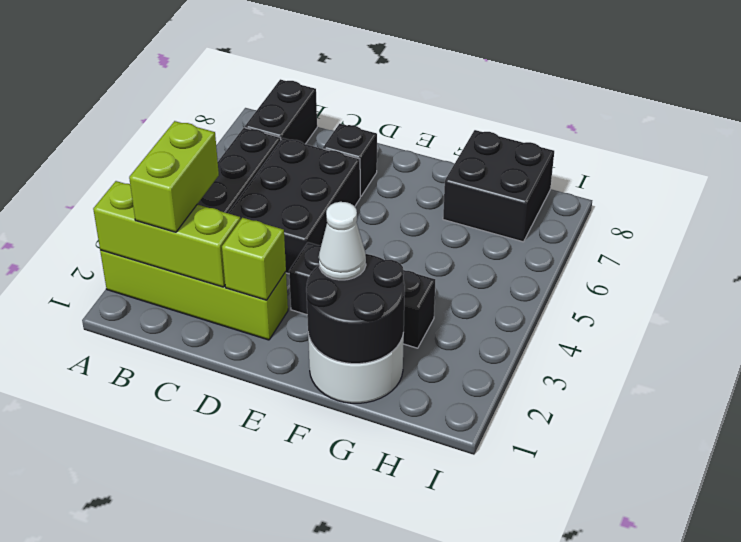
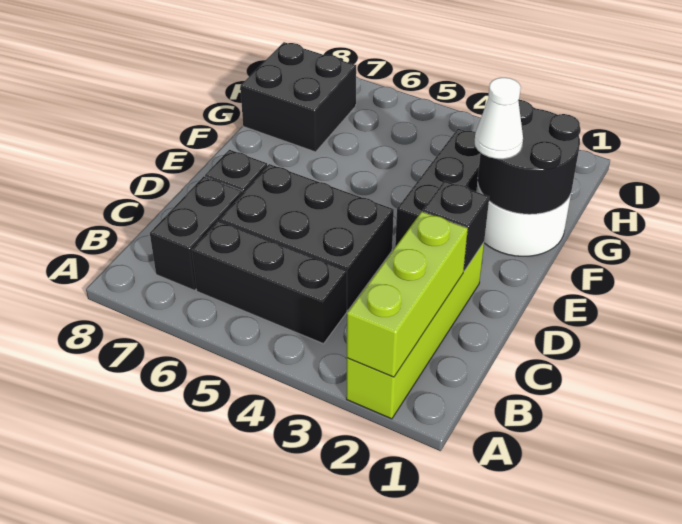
lime 1x2 brick [129,121,219,232] -> none
black 1x2 brick [245,79,317,144] -> black 1x2 brick turned to [150,176,242,290]
lime 1x1 brick [222,218,286,300] -> black 1x1 brick [423,181,489,271]

